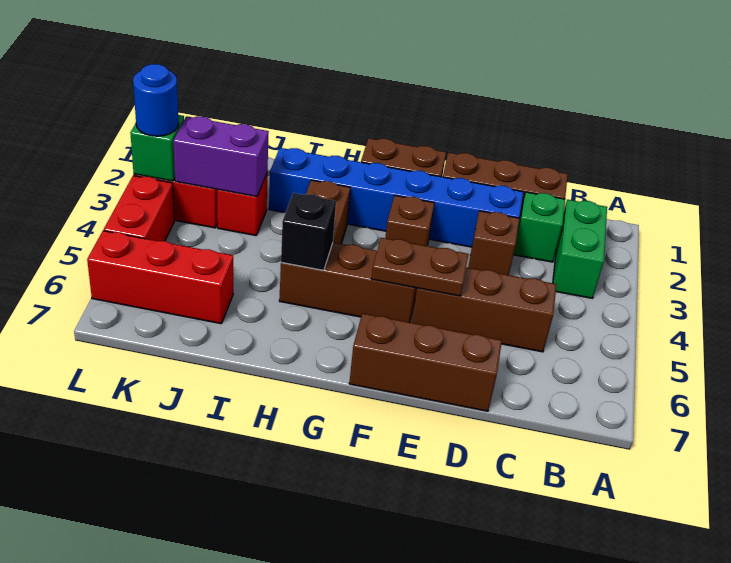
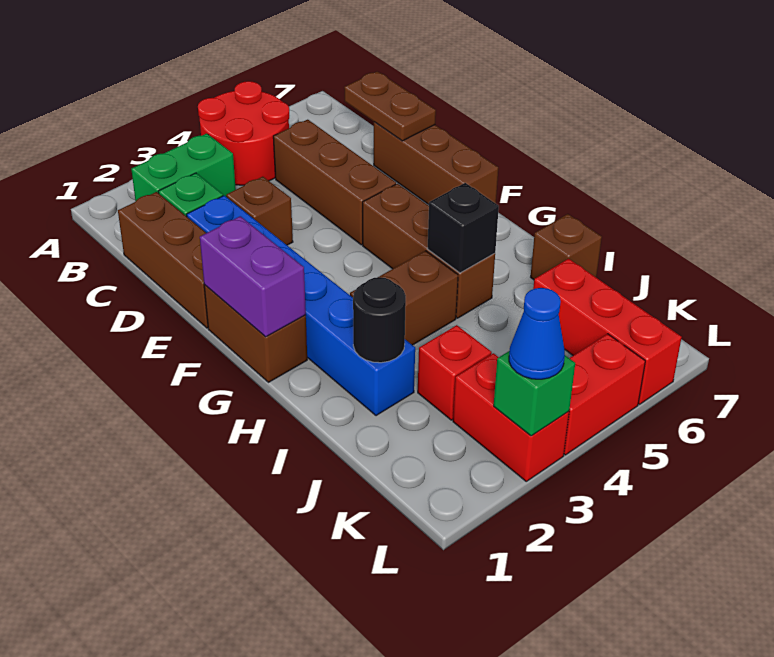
none -> red 2x2 round brick [198,81,289,185]
brown 1x2 plate [371,238,469,296] -> brown 1x2 plate moved to [344,71,436,141]
brown 1x1 brick [385,196,434,246] -> brown 1x1 brick moved to [531,214,602,280]
none -> black 1x1 round brick [353,277,406,363]
purple 1x2 brick [173,116,269,197] -> purple 1x2 brick moved to [200,216,306,337]
blue 1x1 round brick [133,64,179,136] -> blue 1x1 cone [509,288,565,379]

